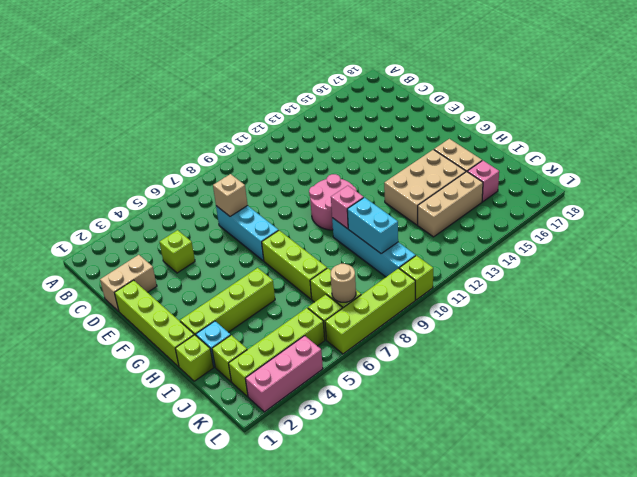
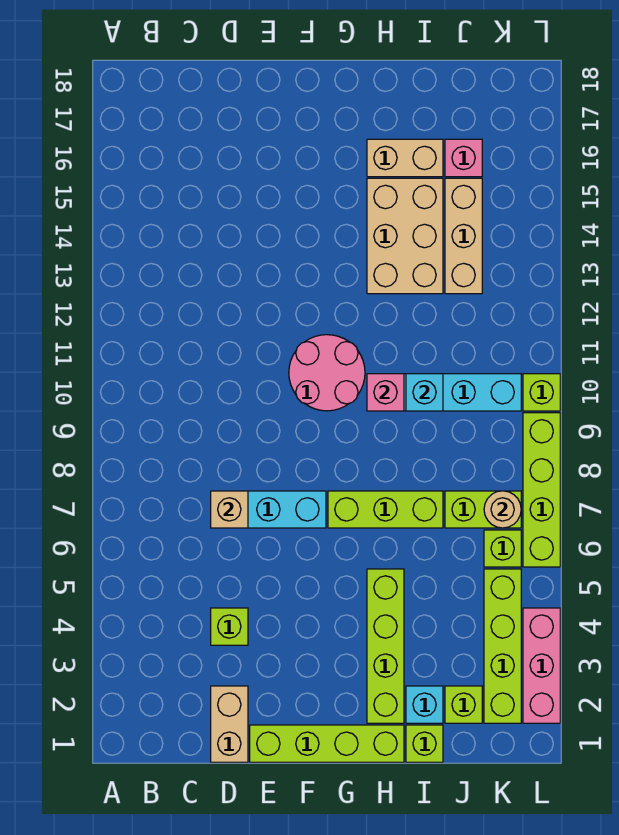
cyan 1x2 brick [347,197,398,253] -> cyan 1x1 brick [406,374,443,411]

